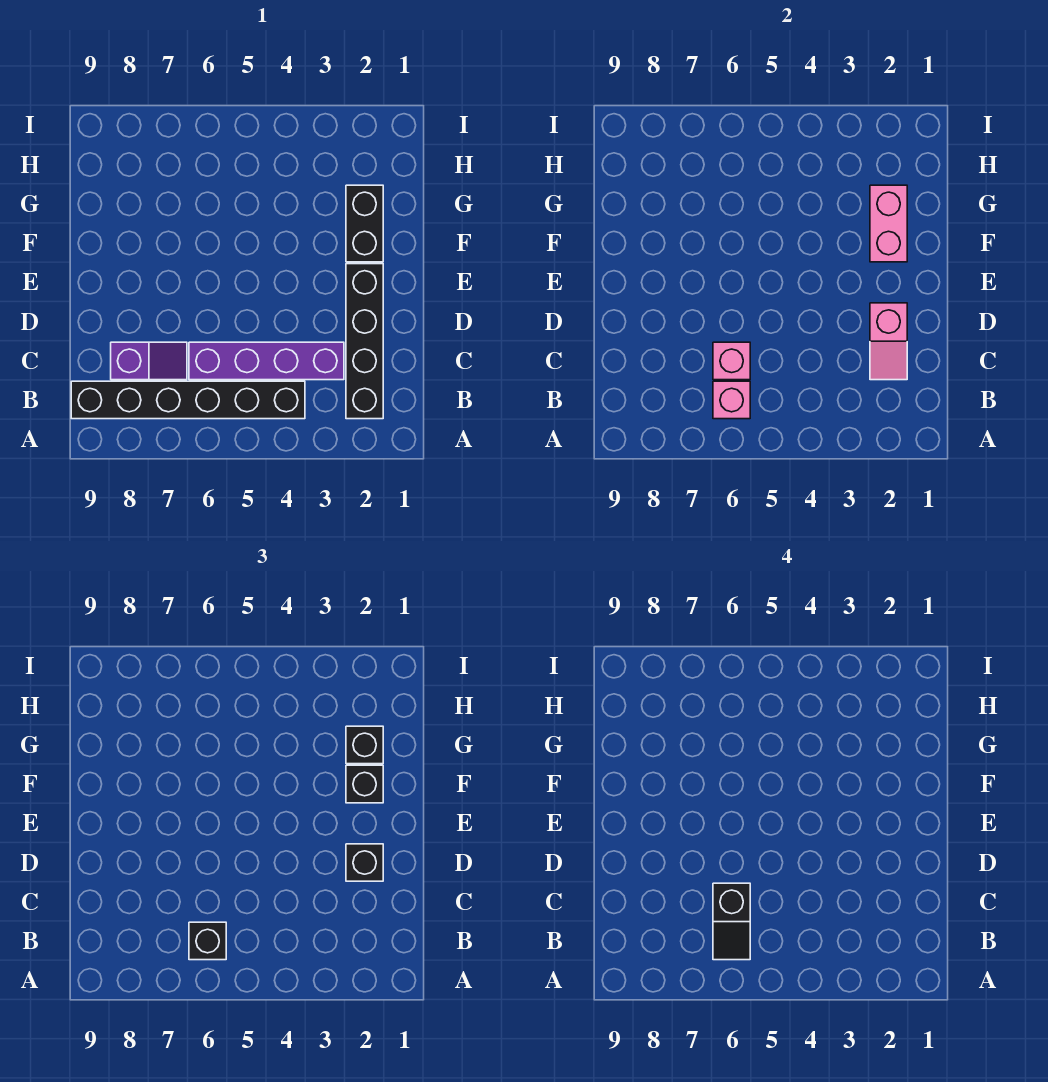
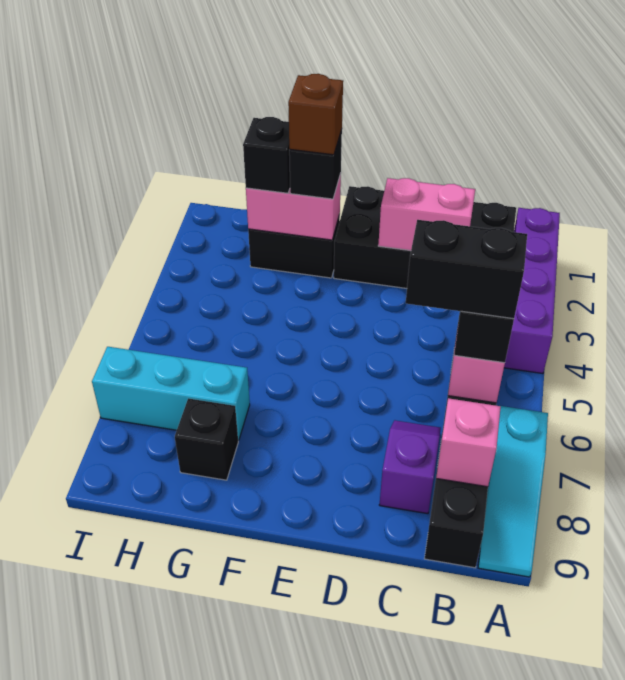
none -> cyan 1x3 slope [478,406,548,577]
black 1x4 brick [346,264,383,419] -> black 2x4 brick [334,186,516,288]
black 1x2 slope [713,883,750,960] -> black 1x2 brick [406,220,527,319]
pink 1x2 slope [870,303,907,380] -> pink 1x2 brick [378,178,475,251]
purple 1x4 brick [189,342,344,380] -> purple 1x4 brick moved to [504,208,560,374]
pink 1x1 brick [713,342,750,380] -> pink 1x1 brick moved to [436,398,501,487]
black 1x1 brick [346,844,383,881] -> black 1x1 brick moved to [175,398,238,480]
none -> brown 1x1 brick [288,74,343,155]
none -> cyan 1x3 brick [92,347,250,440]

